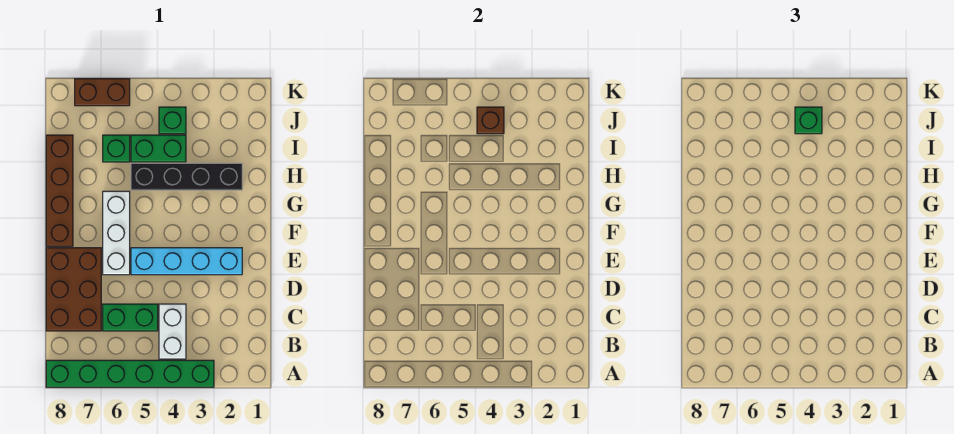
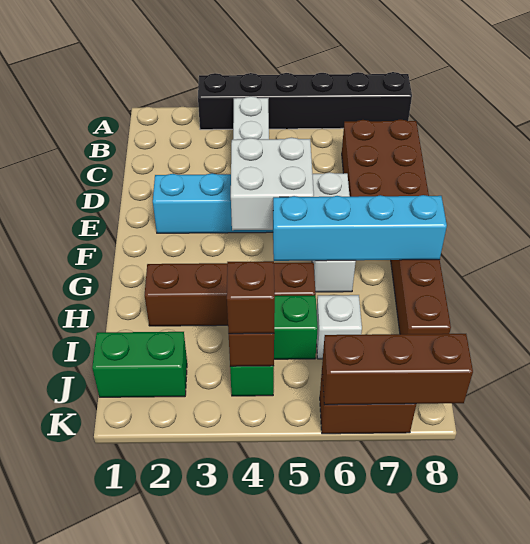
green 1x6 brick [46,360,214,387] -> black 1x6 brick [198,72,412,130]
green 1x2 brick [103,304,158,331] -> green 1x2 brick moved to [92,332,187,397]
none -> white 2x2 brick [231,138,314,230]
none -> cyan 1x4 brick [273,195,447,261]
black 1x4 brick [131,163,242,190] -> brown 1x4 brick [145,262,316,326]
green 1x1 brick [103,135,130,162] -> white 1x1 brick [317,295,362,359]
green 1x1 brick [795,107,822,134] -> brown 1x1 brick [227,261,275,334]
none -> brown 1x3 brick [322,334,473,405]

